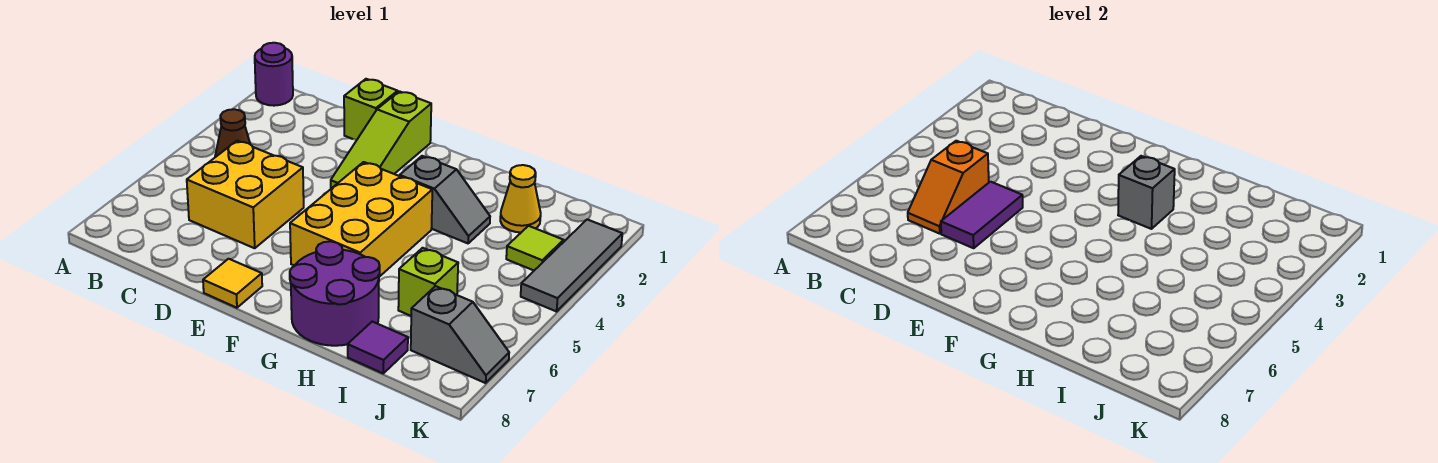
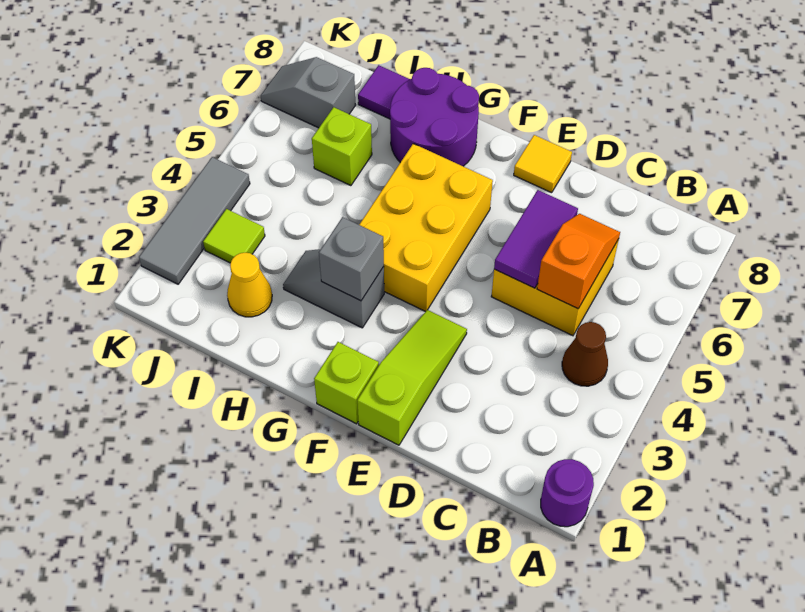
lime 1x1 brick [344,79,398,140] -> lime 1x1 brick moved to [314,342,379,424]

